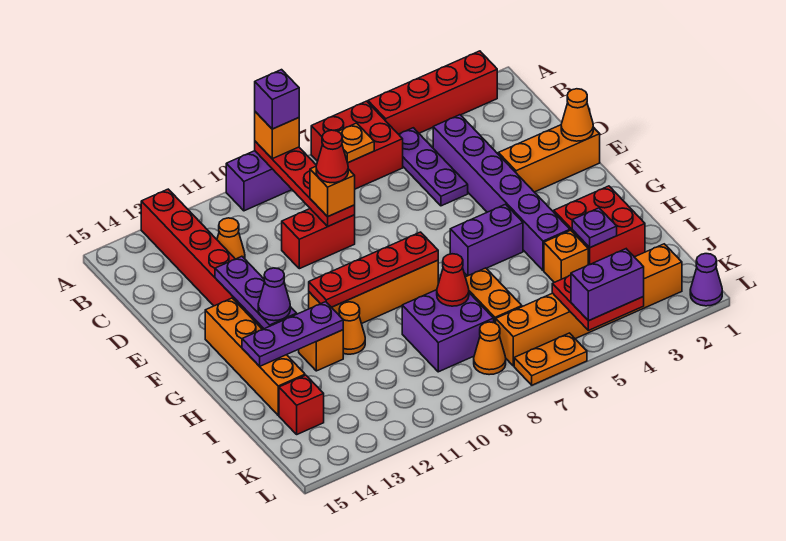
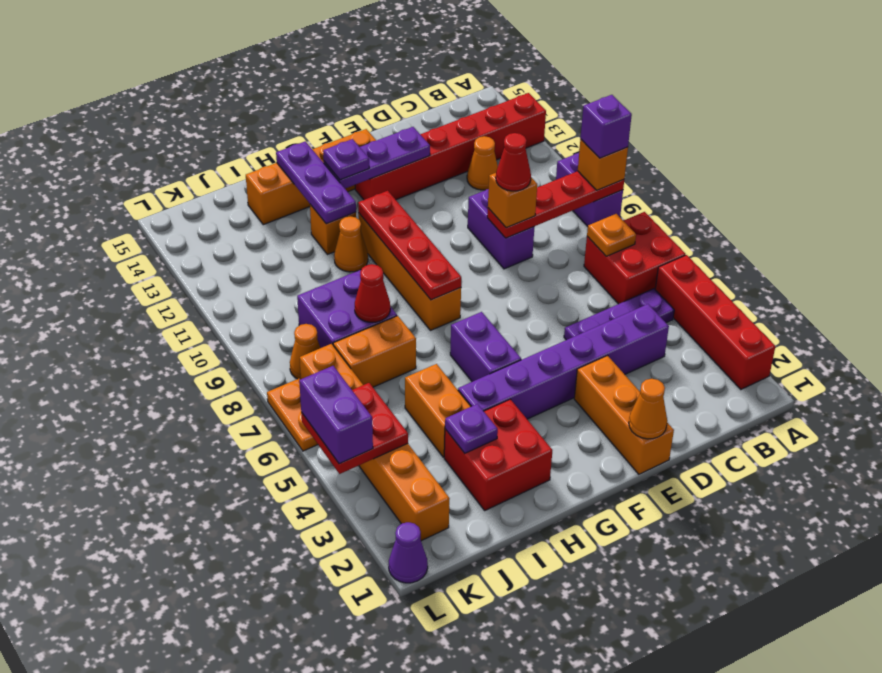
red 1x2 brick [282,209,355,269] -> purple 1x2 brick [468,189,534,269]
purple 1x1 cone [258,268,290,321] -> purple 1x1 plate [323,139,369,180]
orange 1x1 brick [544,230,588,282] -> orange 1x2 brick [405,364,471,457]
red 1x1 brick [279,375,324,434] -> none

